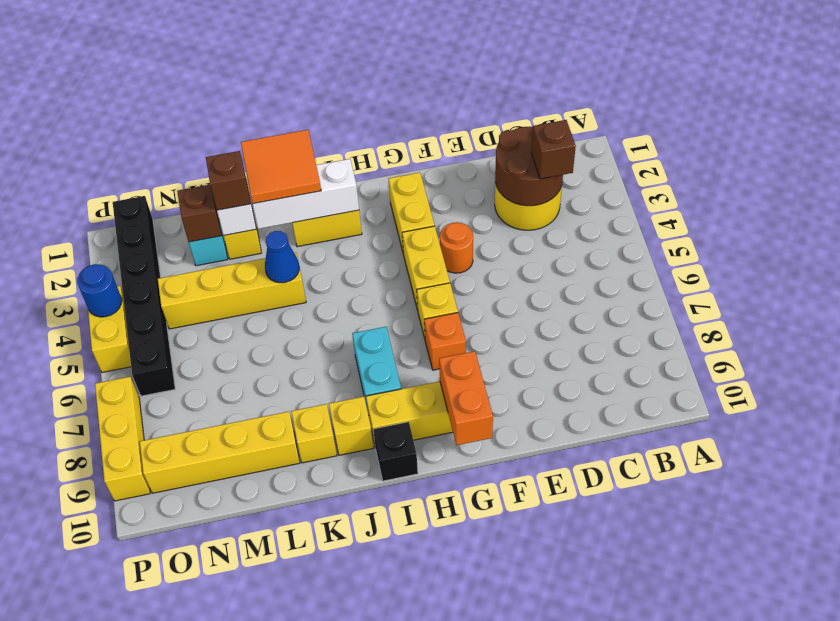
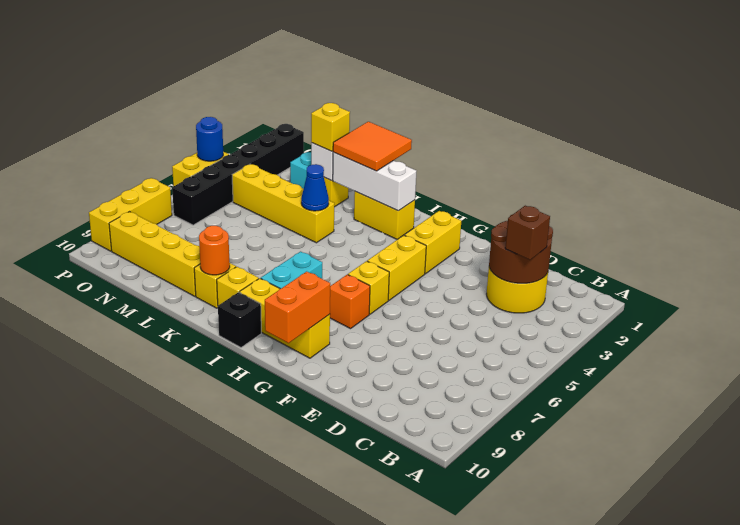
orange 1x1 round brick [440,222,473,273] -> orange 1x1 round brick moved to [199,226,230,275]
brown 1x1 brick [206,151,251,210] -> yellow 1x1 brick [311,103,350,151]
brown 1x1 brick [177,185,222,242] -> none

